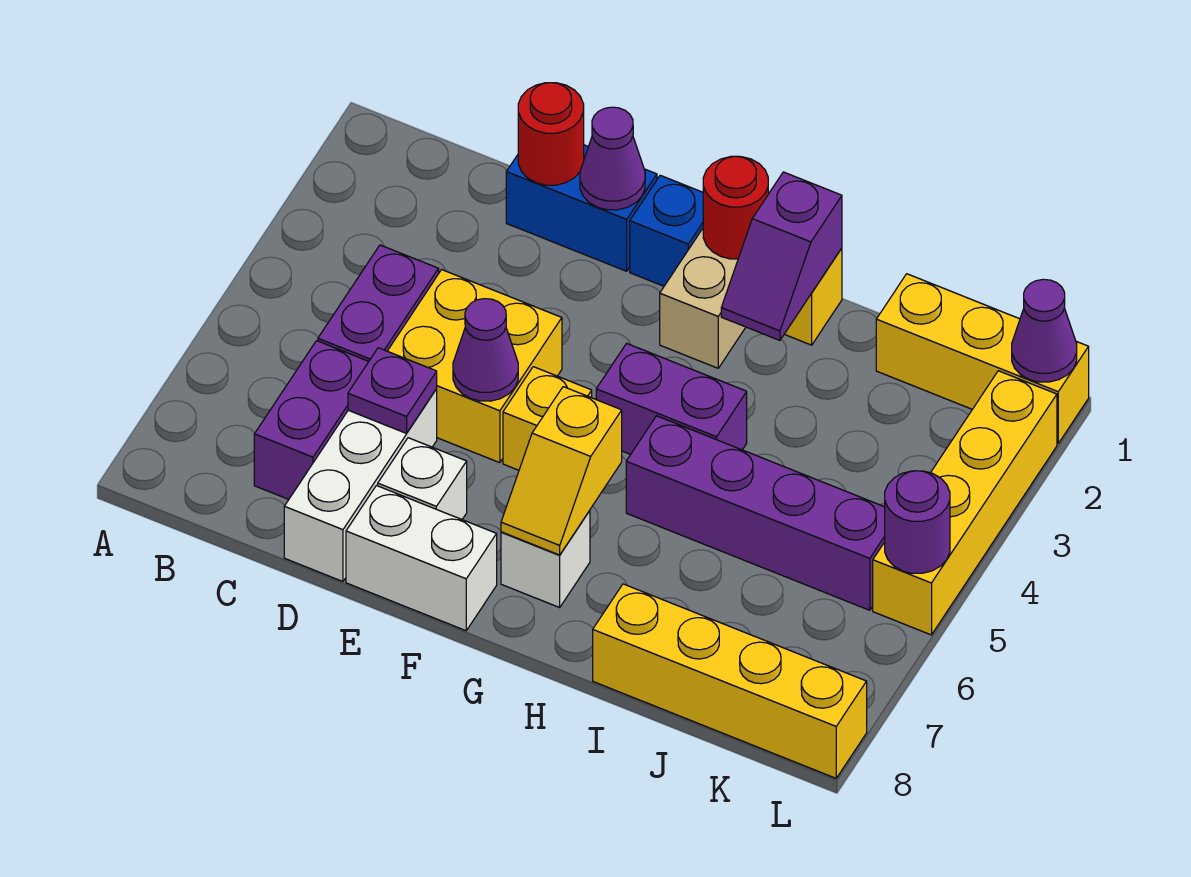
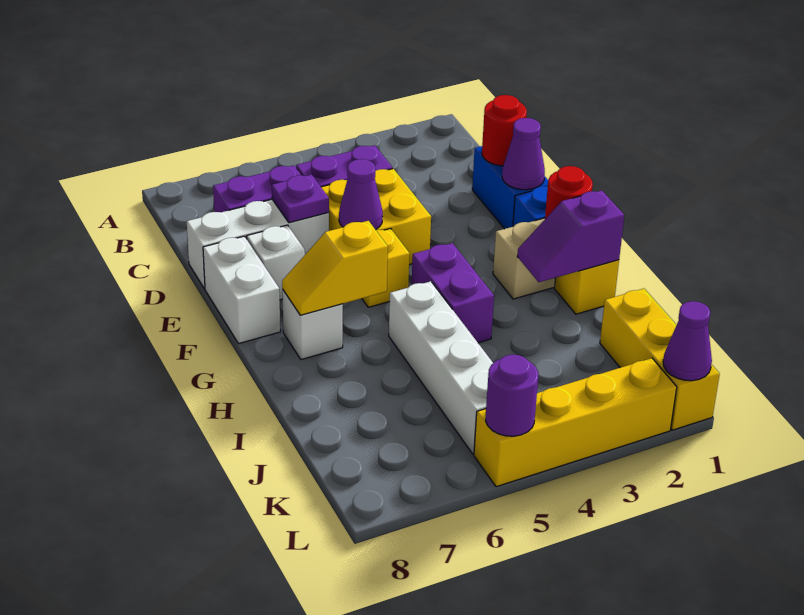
purple 1x4 brick [626,416,885,610] -> white 1x4 brick [389,281,493,454]
yellow 1x4 brick [593,584,867,778] -> none

